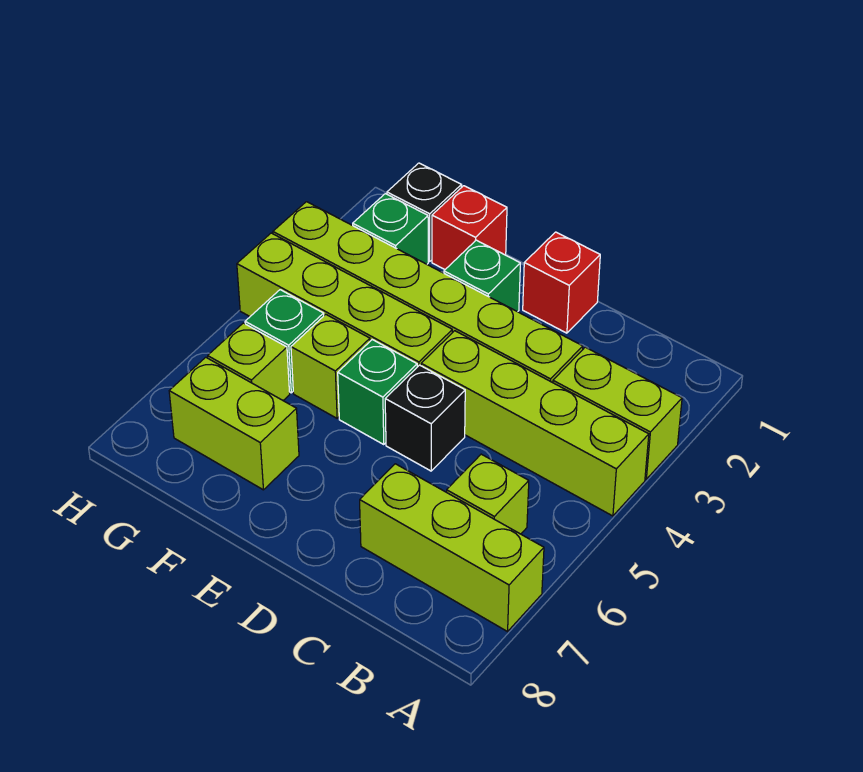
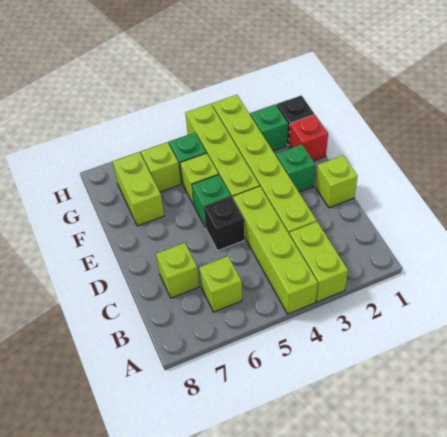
lime 1x3 brick [360,464,544,632] -> lime 1x1 brick [156,243,199,298]
red 1x1 brick [523,232,600,333] -> lime 1x1 brick [315,155,358,208]

